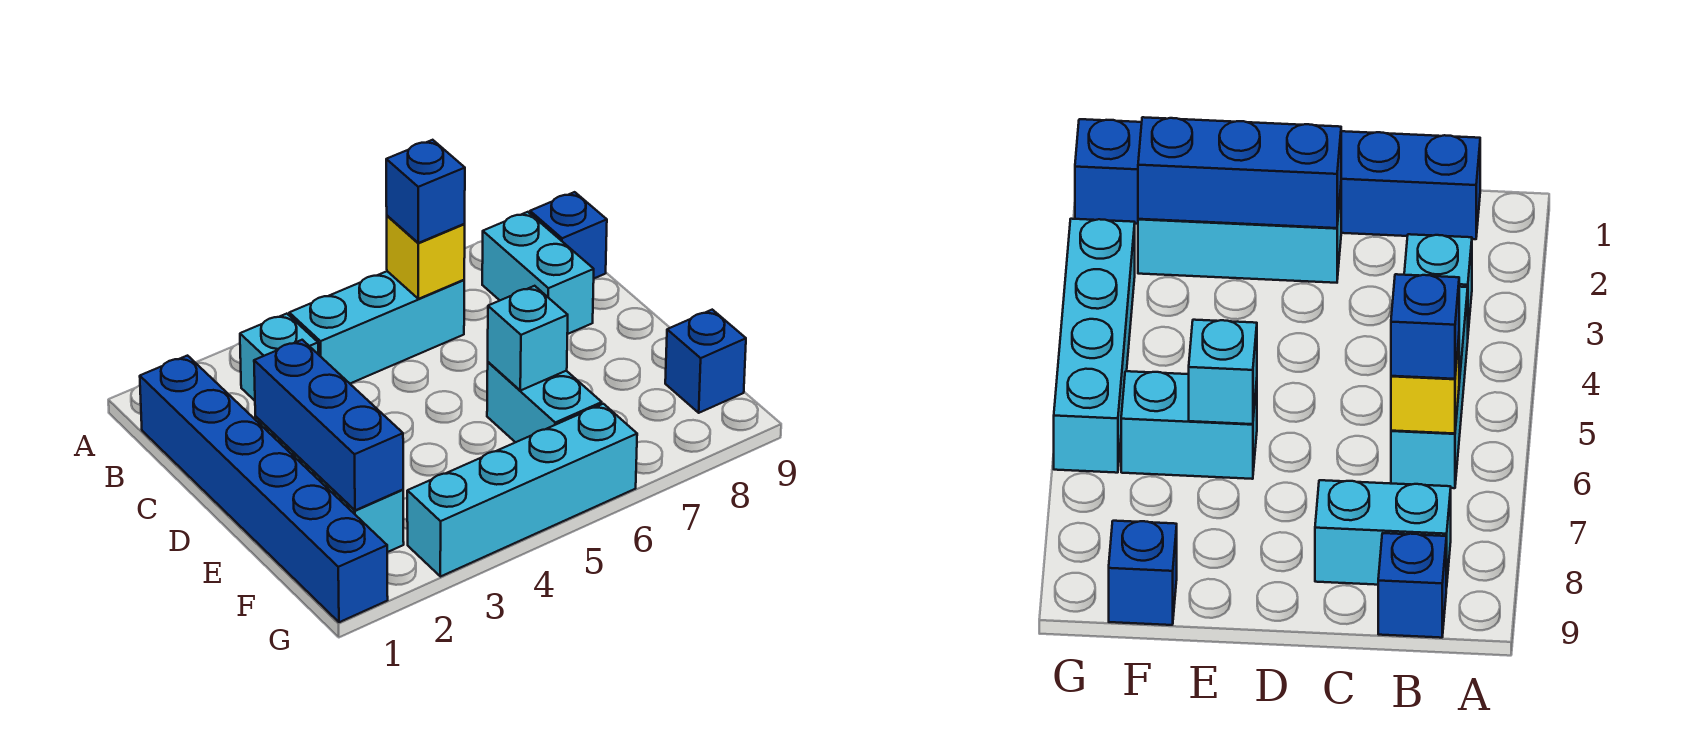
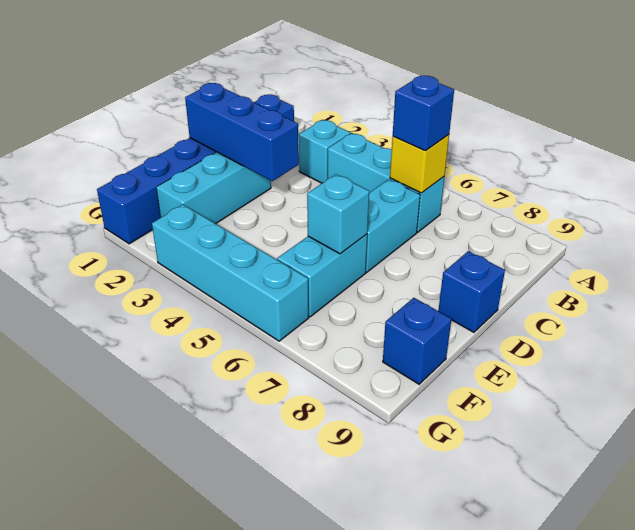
cyan 1x2 brick [482,212,594,334] -> cyan 1x2 brick moved to [366,179,420,272]
blue 1x1 brick [530,192,607,278] -> blue 1x1 brick moved to [438,251,505,332]
blue 1x3 brick [254,340,403,510] -> blue 1x3 brick turned to [185,83,299,181]

